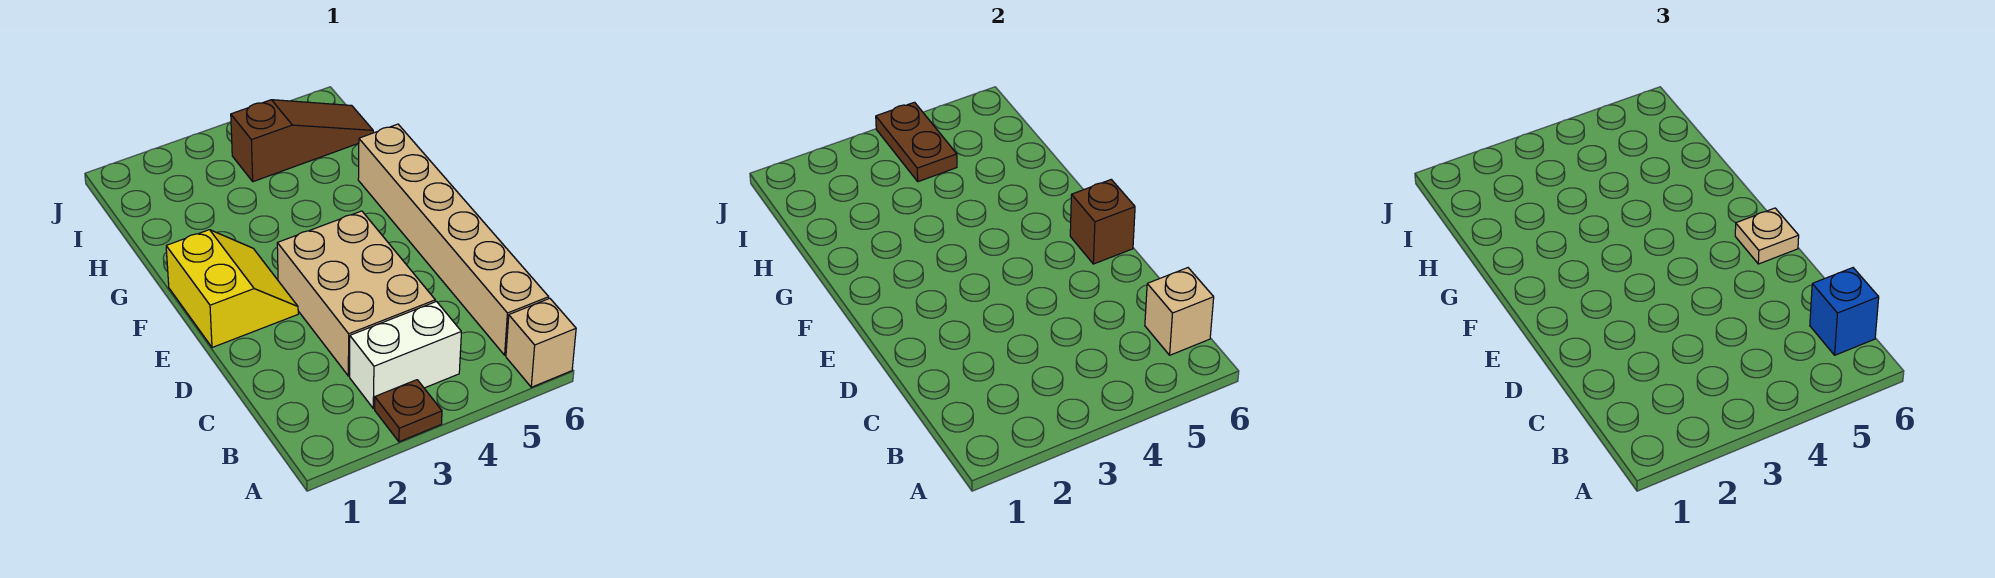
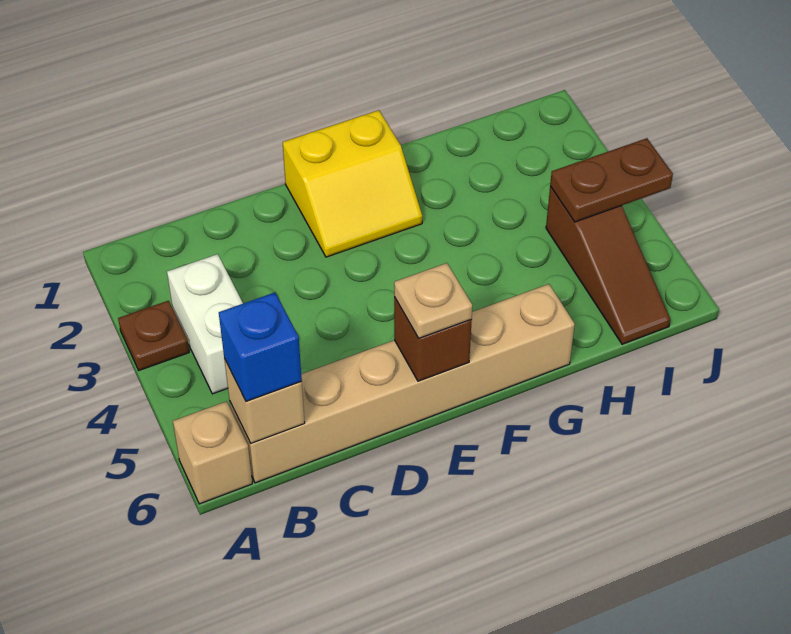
tan 2x3 brick [277,211,435,376] -> none

